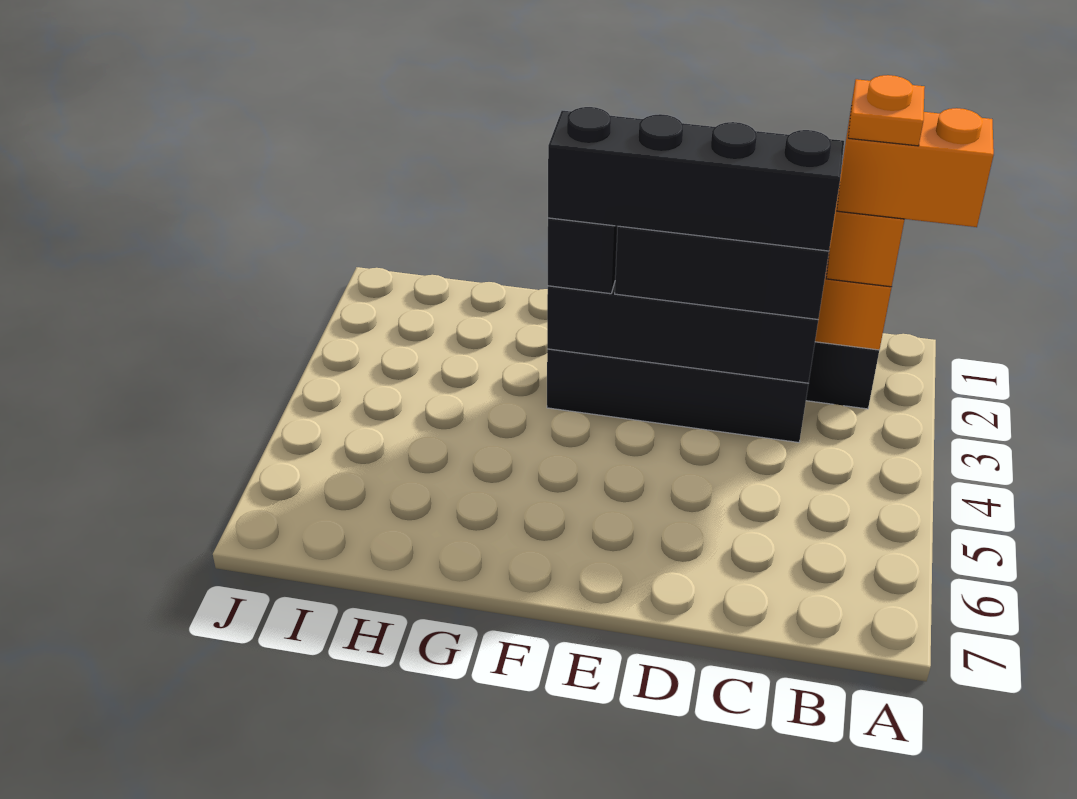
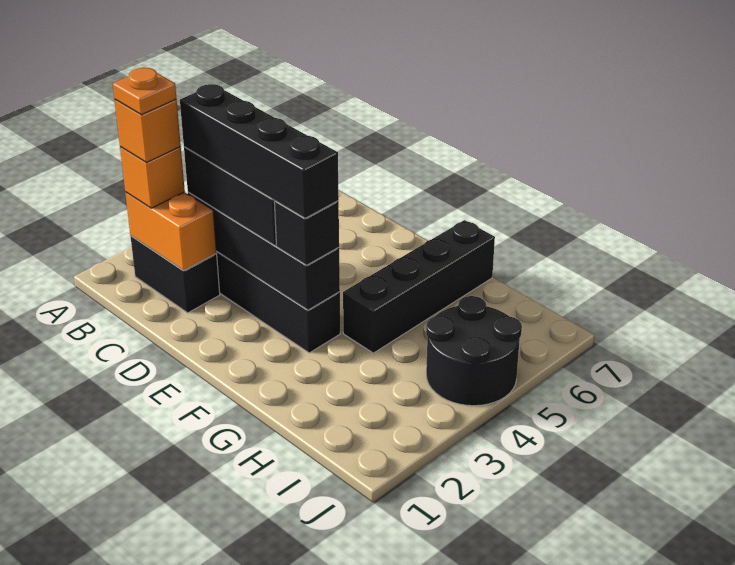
orange 1x2 brick [837,108,994,227] -> orange 1x1 brick [115,100,181,163]
none -> black 1x4 brick [343,220,495,353]
none -> black 2x2 round brick [426,296,522,406]

